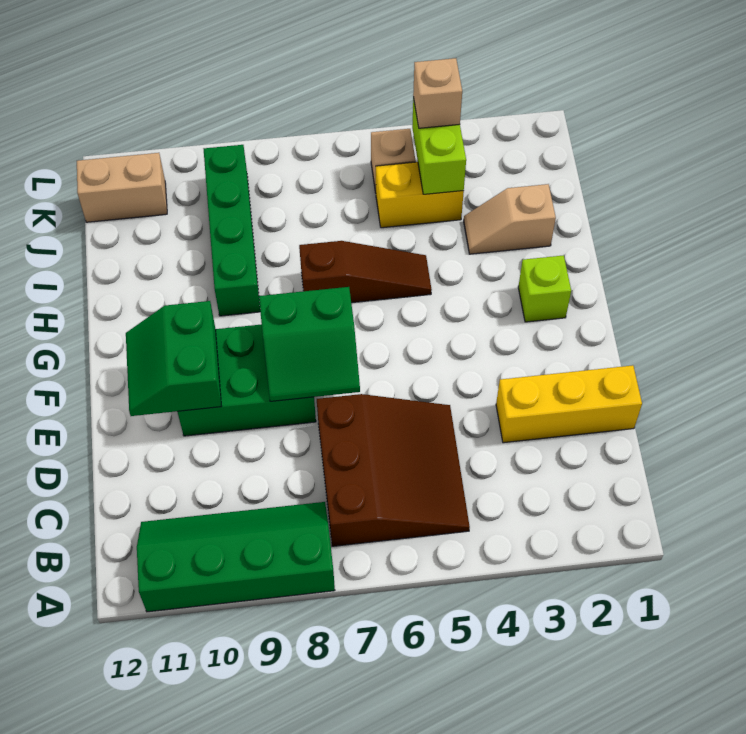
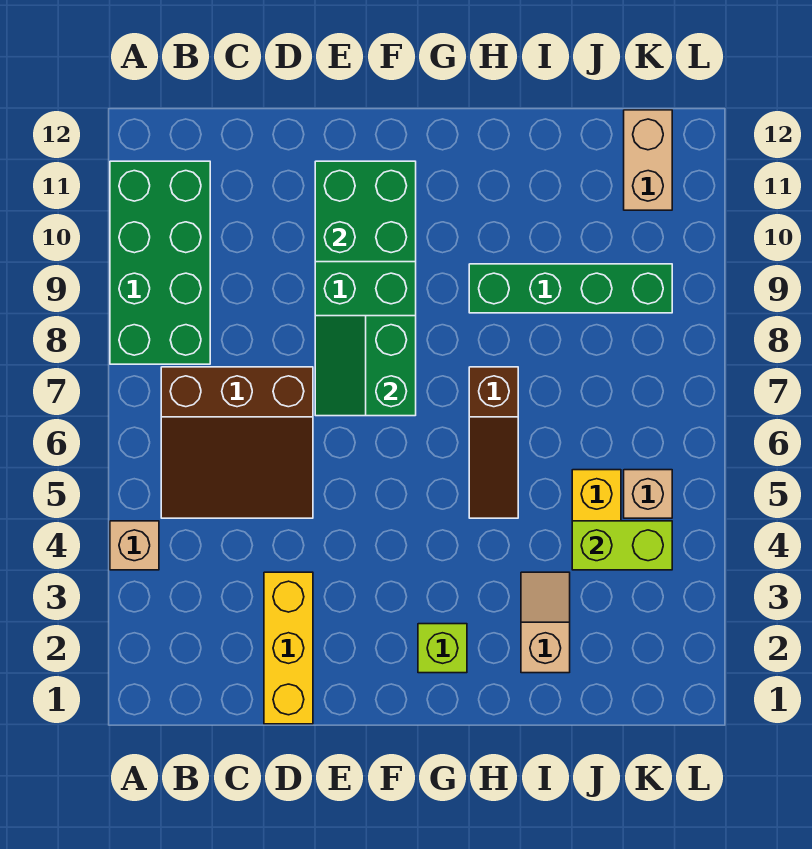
green 2x4 slope [137,502,335,612] -> green 2x4 brick [110,161,210,364]
green 2x2 slope [126,301,221,416] -> green 2x2 brick [315,161,416,262]
tan 1x1 brick [413,58,462,128] -> tan 1x1 brick moved to [110,521,159,570]

